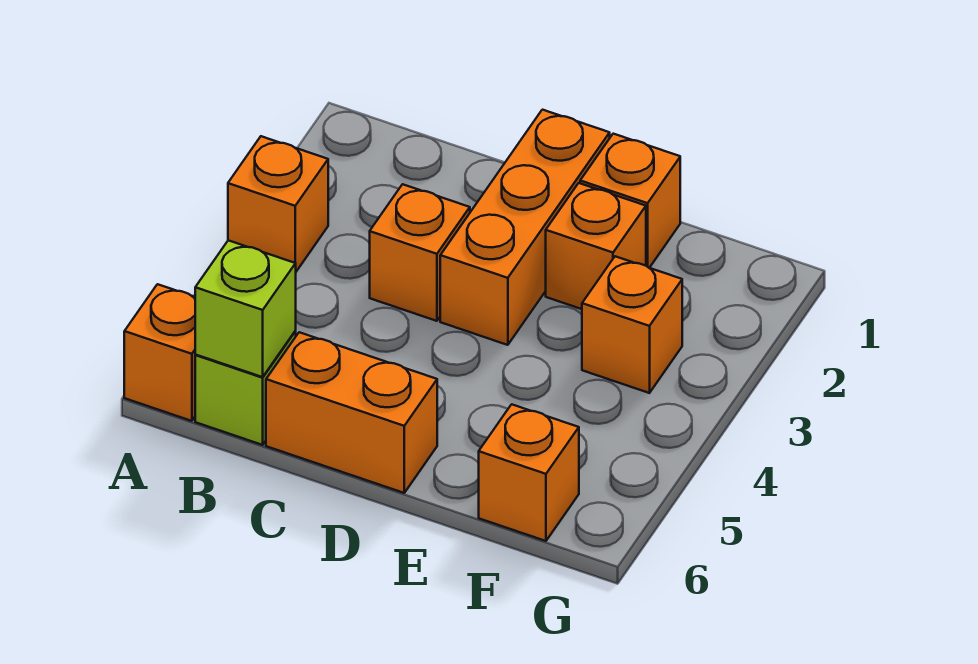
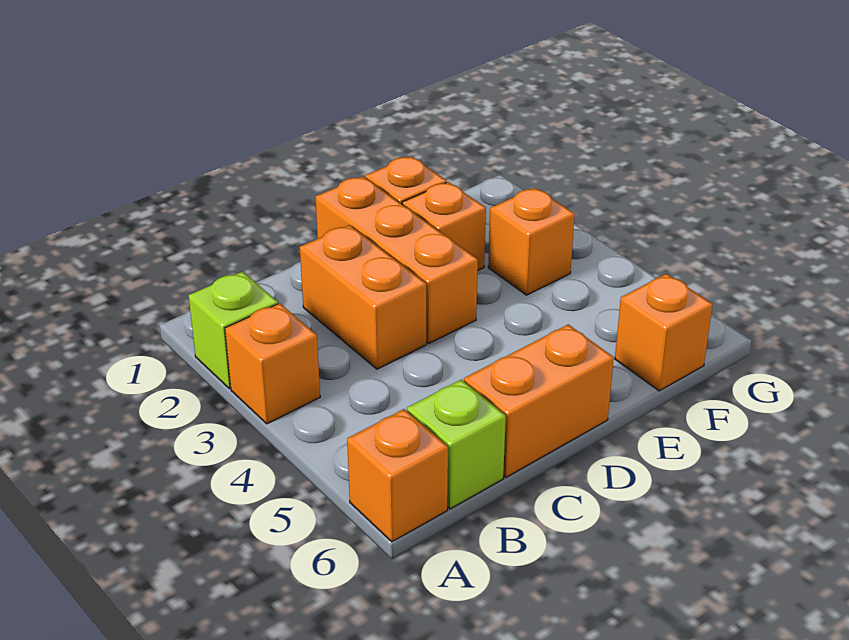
lime 1x1 brick [195,240,296,377] -> lime 1x1 brick moved to [189,272,278,389]
orange 1x1 brick [370,184,470,321] -> orange 1x2 brick [300,225,426,369]

